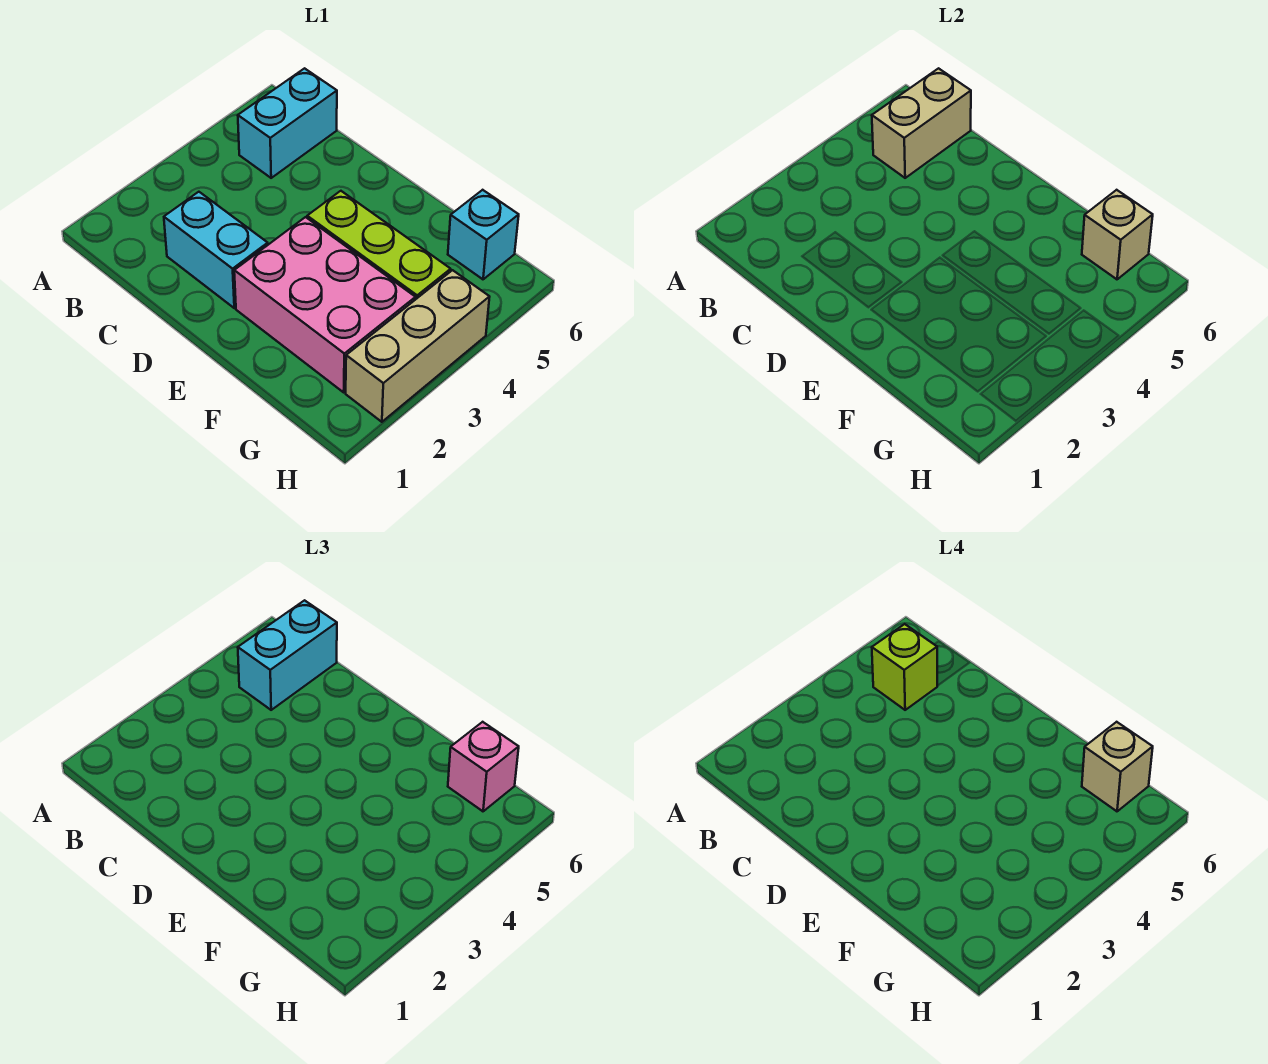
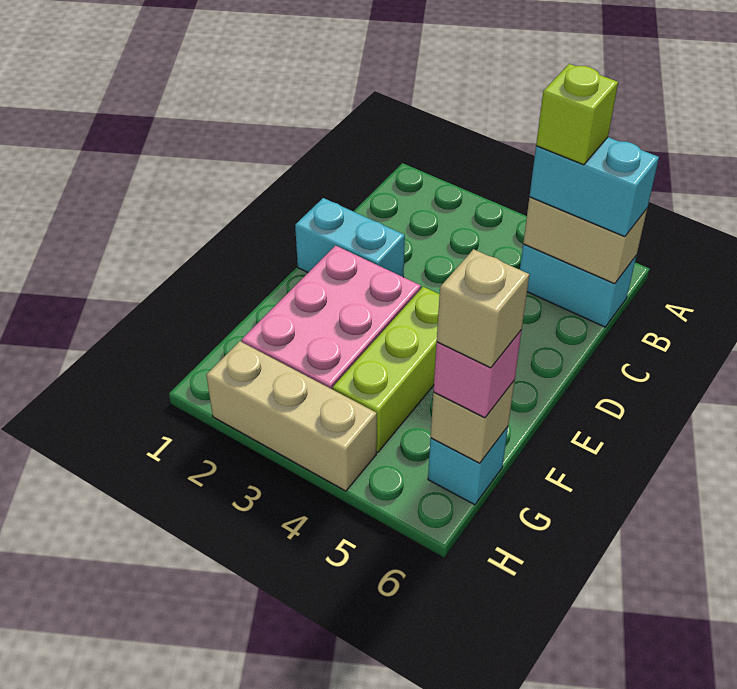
cyan 1x2 brick [164,192,268,308] -> cyan 1x2 brick turned to [295,198,405,277]

